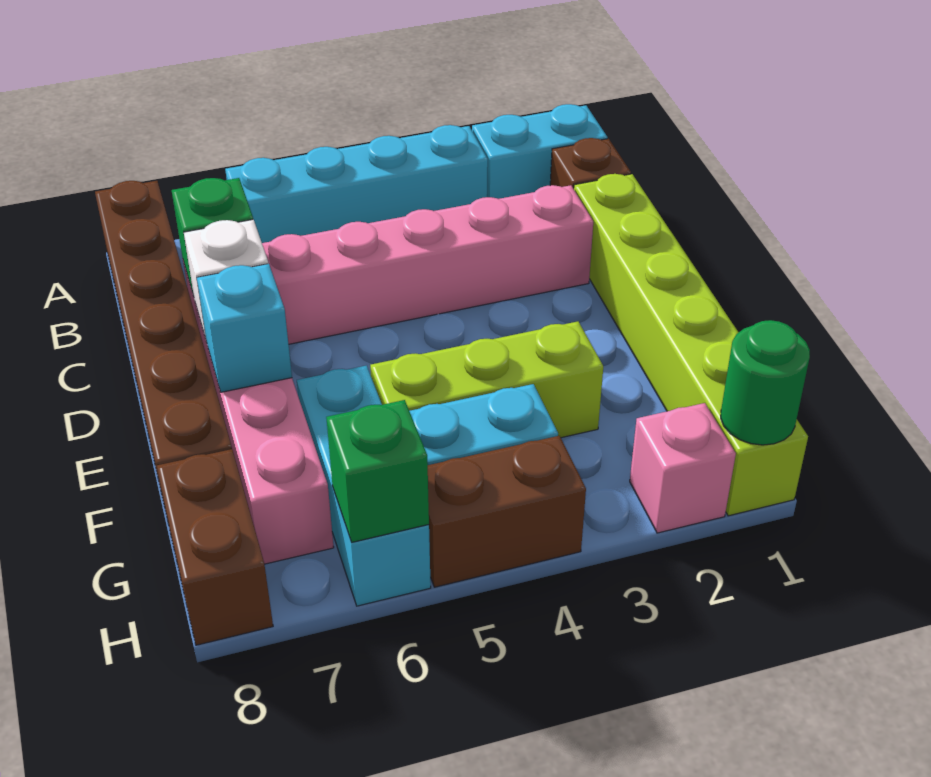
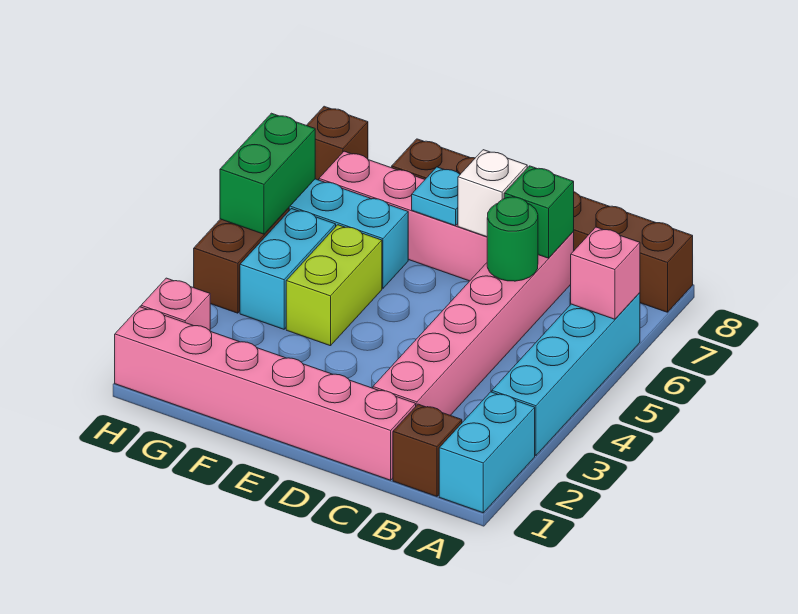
none -> pink 1x1 brick [571,227,640,319]
lime 1x6 brick [574,174,808,516] -> pink 1x6 brick [115,307,416,480]
cyan 1x1 brick [197,264,292,392] -> cyan 1x1 plate [412,167,460,226]
lime 1x3 brick [370,321,603,438] -> lime 1x2 brick [286,225,382,346]
brown 1x2 brick [157,449,273,645] -> brown 1x1 brick [307,106,368,180]
green 1x1 round brick [721,320,810,445] -> green 1x1 round brick moved to [487,197,538,281]
green 1x1 brick [326,400,429,542] -> green 1x2 brick [220,113,315,234]

